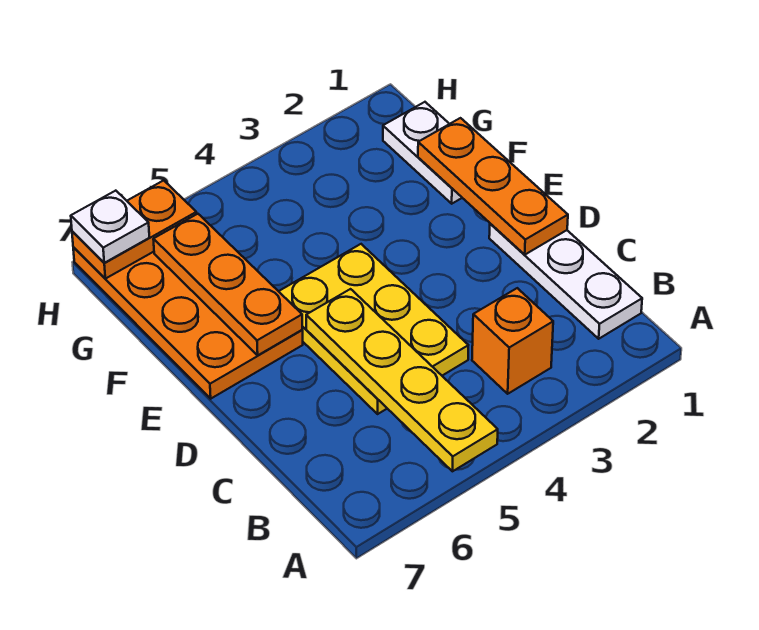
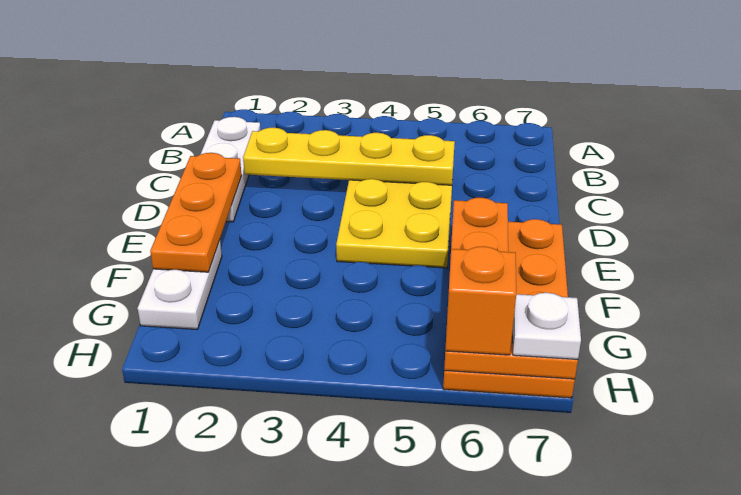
yellow 1x4 plate [306,289,498,471] -> yellow 1x4 plate turned to [243,128,455,185]
orange 1x1 brick [472,288,553,394] -> orange 1x1 brick moved to [445,246,516,355]

